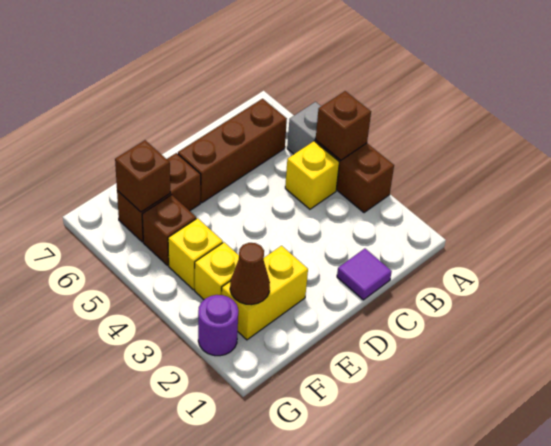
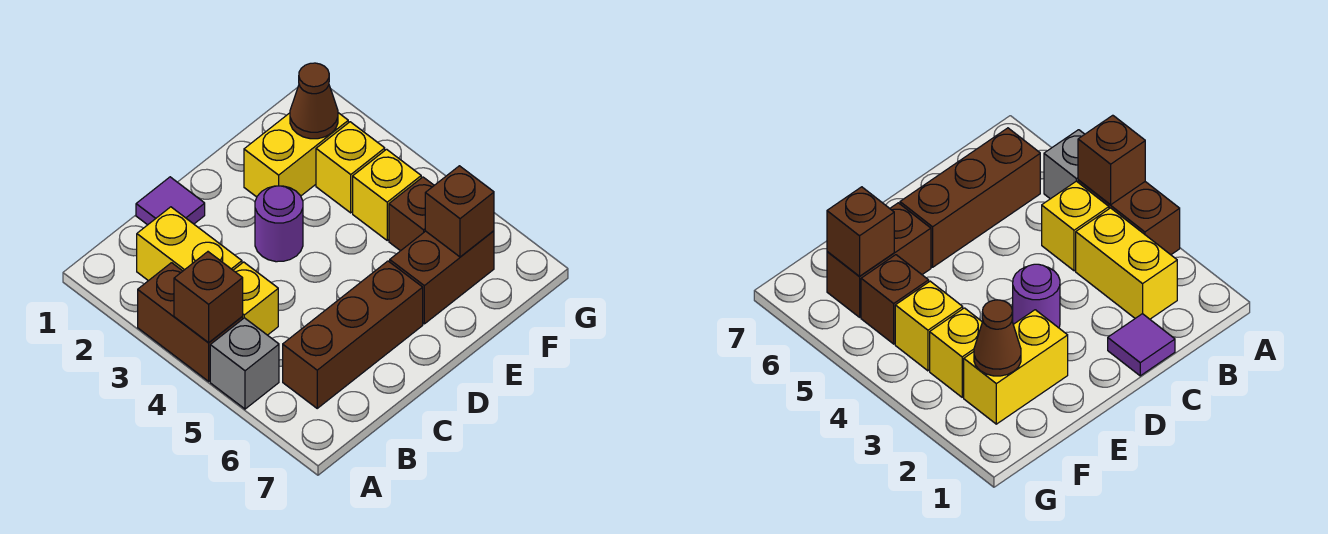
none -> yellow 1x2 brick [137,207,242,281]
purple 1x1 round brick [198,295,238,356] -> purple 1x1 round brick moved to [255,186,303,262]

